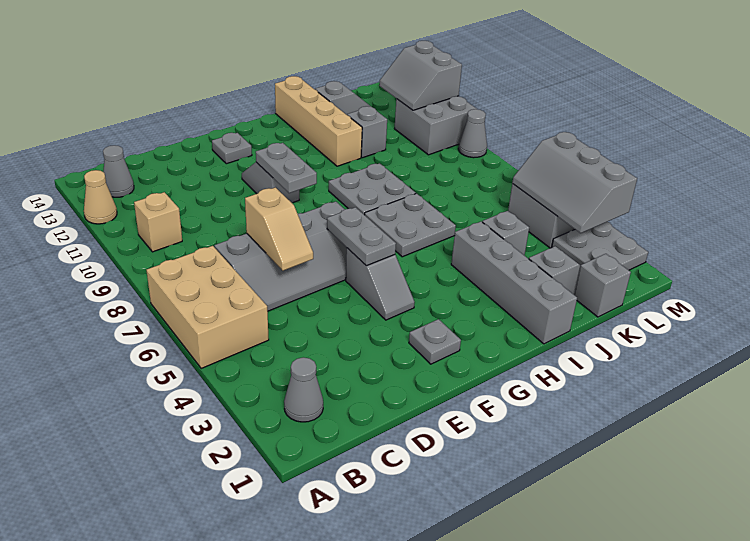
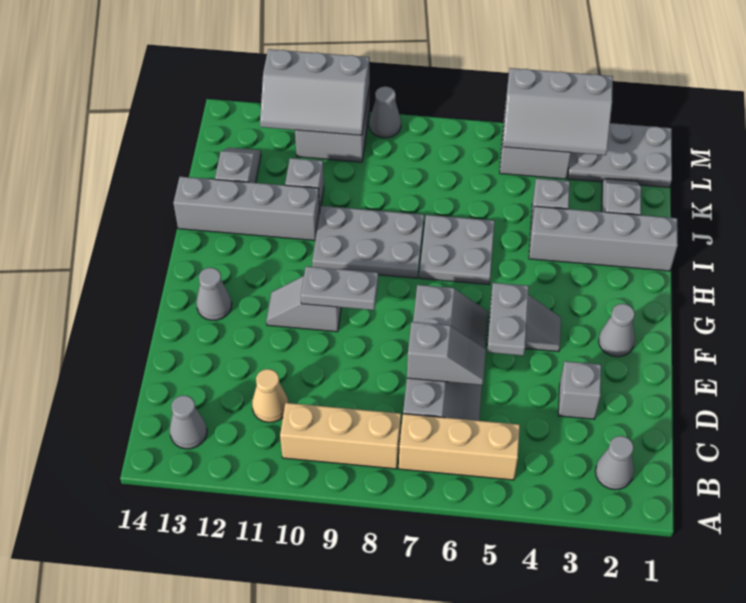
tan 2x3 brick [146,246,269,368] -> tan 1x3 brick [399,414,520,480]
tan 1x1 cone [84,170,117,224] -> tan 1x1 cone moved to [252,369,288,422]
tan 1x1 brick [134,192,182,252] -> tan 1x3 brick [280,403,401,469]
tan 1x2 slope [245,188,313,271] -> grey 1x2 slope [407,322,486,385]
grey 1x1 plate [409,319,461,364] -> grey 1x1 cone [599,304,635,357]
grey 1x2 plate [327,207,396,266] -> grey 1x2 plate turned to [487,283,529,356]
grey 1x1 plate [212,133,252,164] -> grey 1x1 cone [197,268,232,320]
grey 2x2 plate [329,163,416,215] -> grey 2x3 plate [312,206,424,278]
tan 1x4 brick [275,76,362,166] -> grey 1x4 brick [174,177,320,240]
grey 1x1 brick [574,254,631,317] -> grey 1x1 brick moved to [558,361,601,419]
grey 2x2 plate [552,222,648,270] -> grey 2x3 plate [568,123,672,188]
grey 2x2 slope [379,41,462,110] -> grey 2x3 slope [260,49,369,135]

